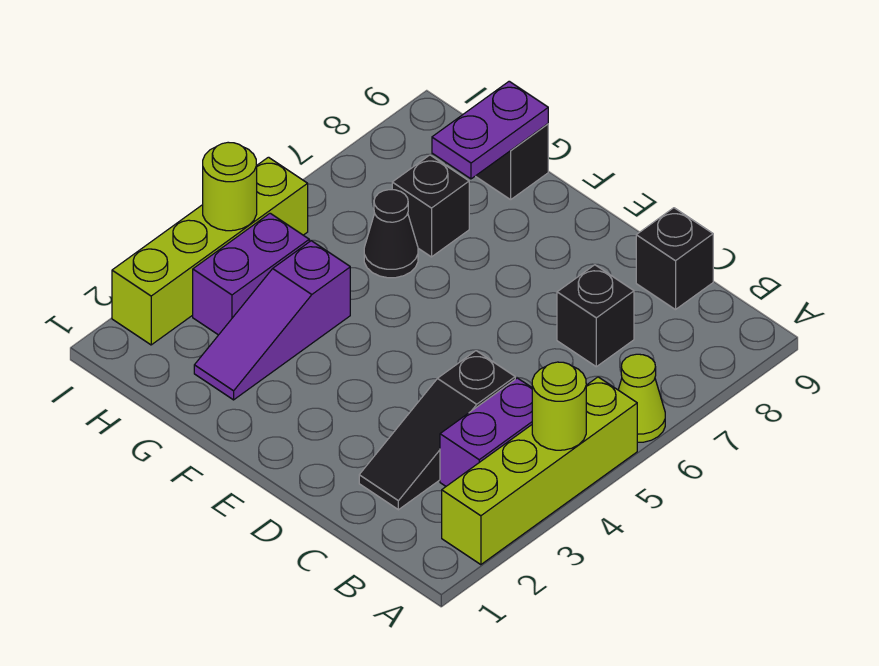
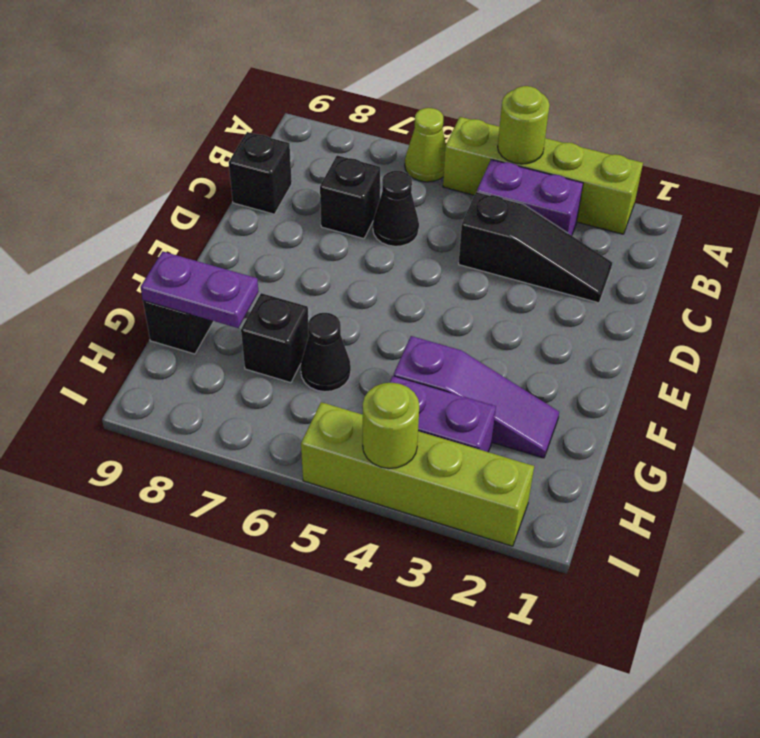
none -> black 1x1 cone [373,171,419,246]

